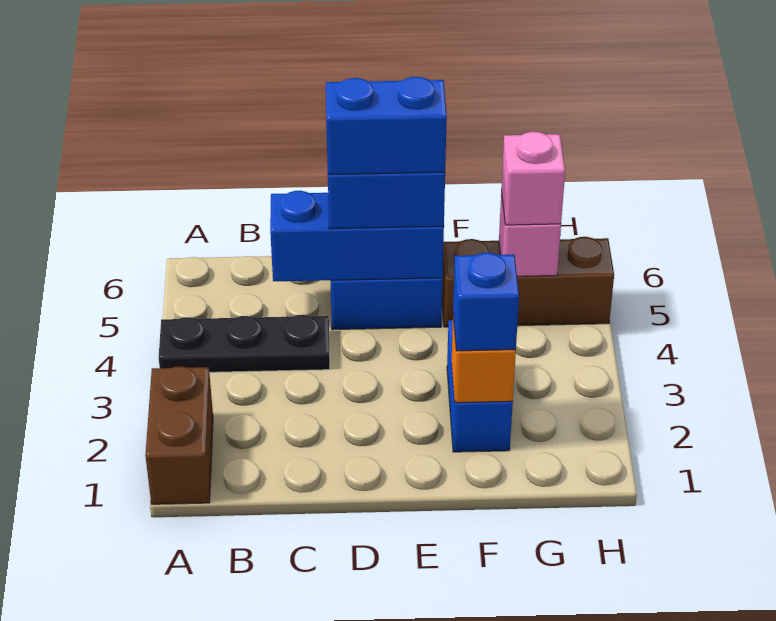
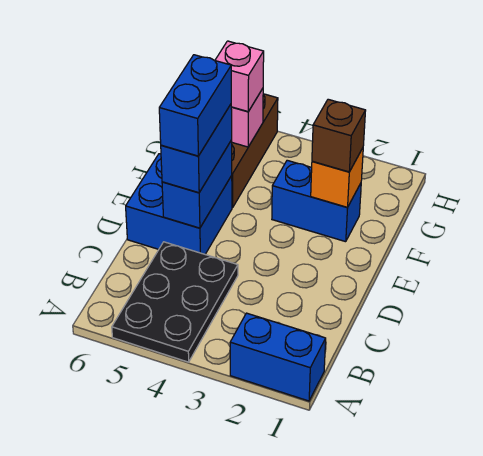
brown 1x2 brick [145,367,213,504] -> blue 1x2 brick [230,313,326,401]
black 1x3 plate [159,315,330,372] -> black 2x3 plate [112,242,238,362]
blue 1x3 brick [270,191,444,281] -> blue 1x2 brick [162,140,232,228]
blue 1x1 brick [453,253,519,351] -> brown 1x1 brick [312,99,366,172]

